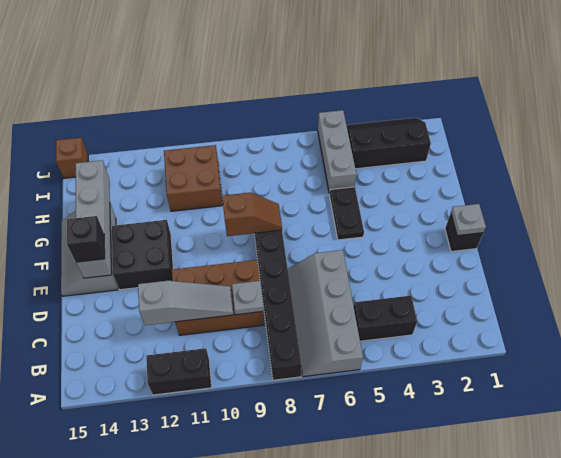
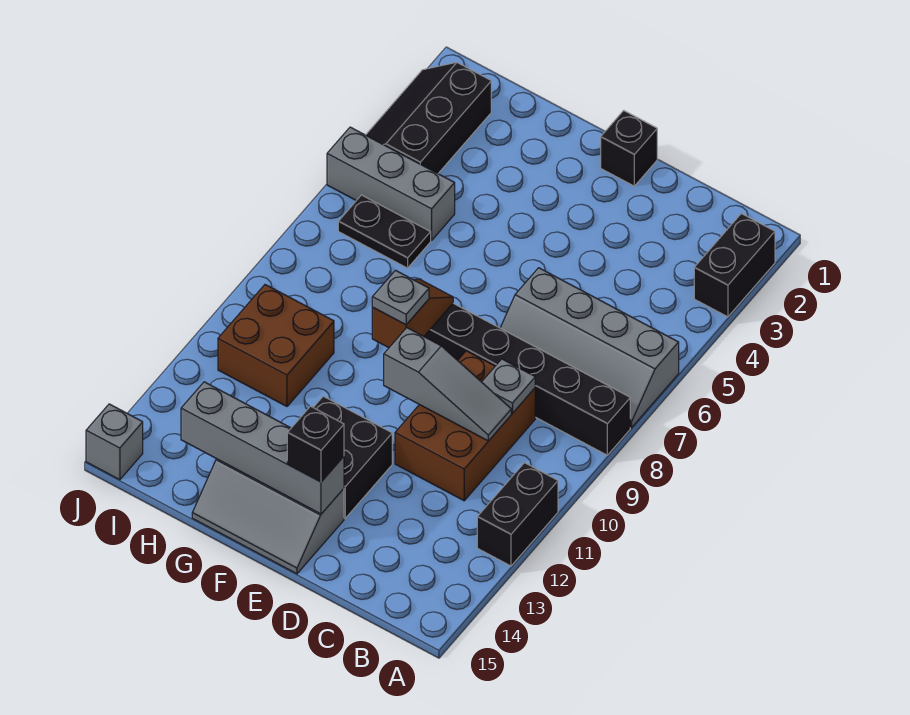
black 1x2 brick [354,296,417,341] -> black 1x2 brick moved to [694,213,775,317]
grey 1x3 slope [138,281,234,325] -> grey 1x3 slope turned to [384,328,511,441]
grey 1x1 plate [451,204,486,236] -> grey 1x1 plate moved to [372,270,429,325]
black 1x2 plate [329,187,364,240] -> black 1x2 plate moved to [338,195,431,268]
brown 1x1 brick [56,138,88,178] -> grey 1x1 brick [86,404,143,480]

